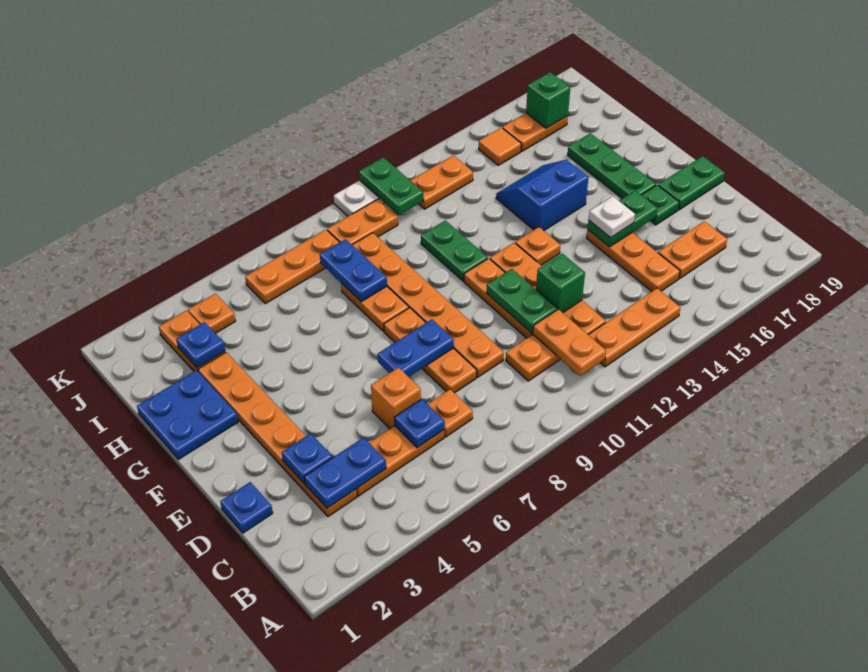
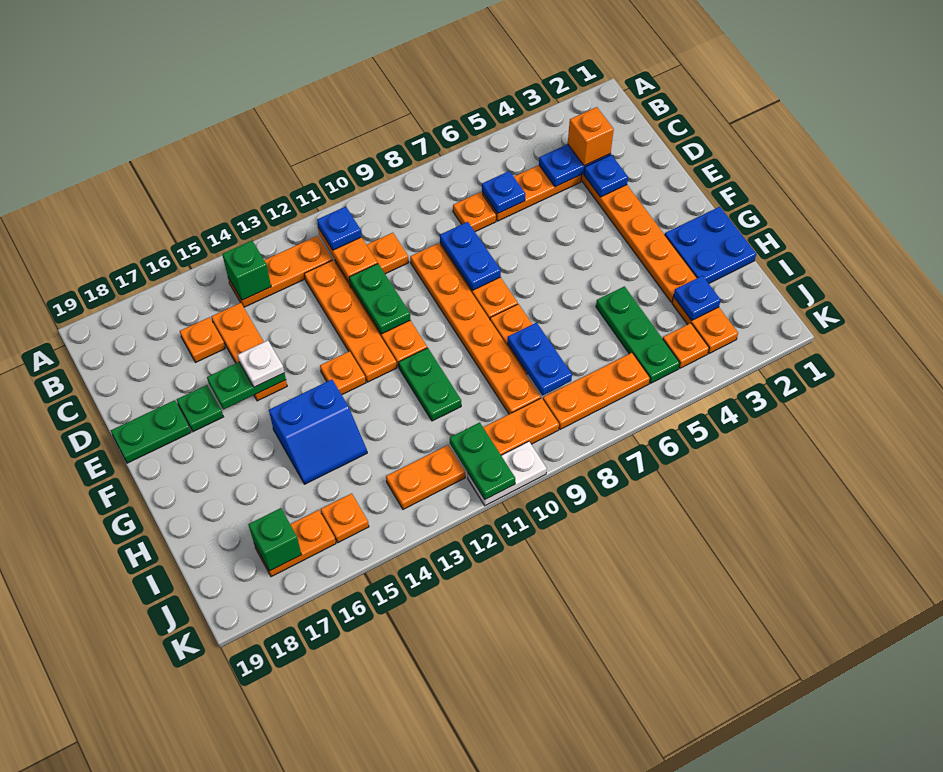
orange 1x2 plate [658,221,727,279] -> orange 1x1 plate [180,317,225,363]
blue 1x1 plate [220,482,273,533] -> blue 1x1 plate moved to [317,206,362,250]
orange 1x1 brick [371,368,421,429] -> orange 1x1 brick moved to [568,107,614,166]
green 1x1 brick [536,253,585,313] -> green 1x1 brick moved to [222,241,271,300]
blue 1x2 plate [378,319,454,377] -> blue 1x2 plate turned to [440,222,501,290]
green 1x3 plate [568,133,656,198] -> green 1x3 plate moved to [596,286,680,383]
orange 1x1 tile [479,128,521,165] -> orange 1x1 plate [321,493,369,543]

